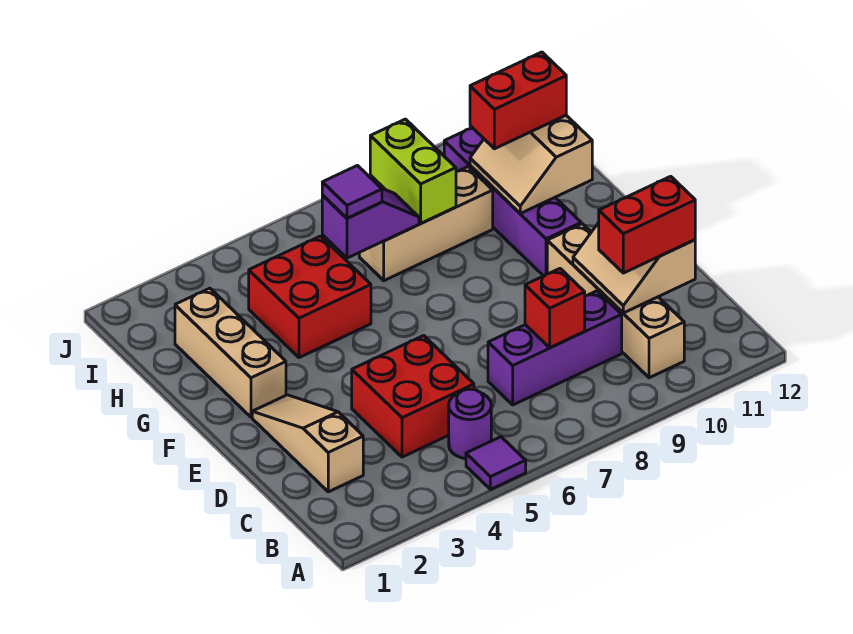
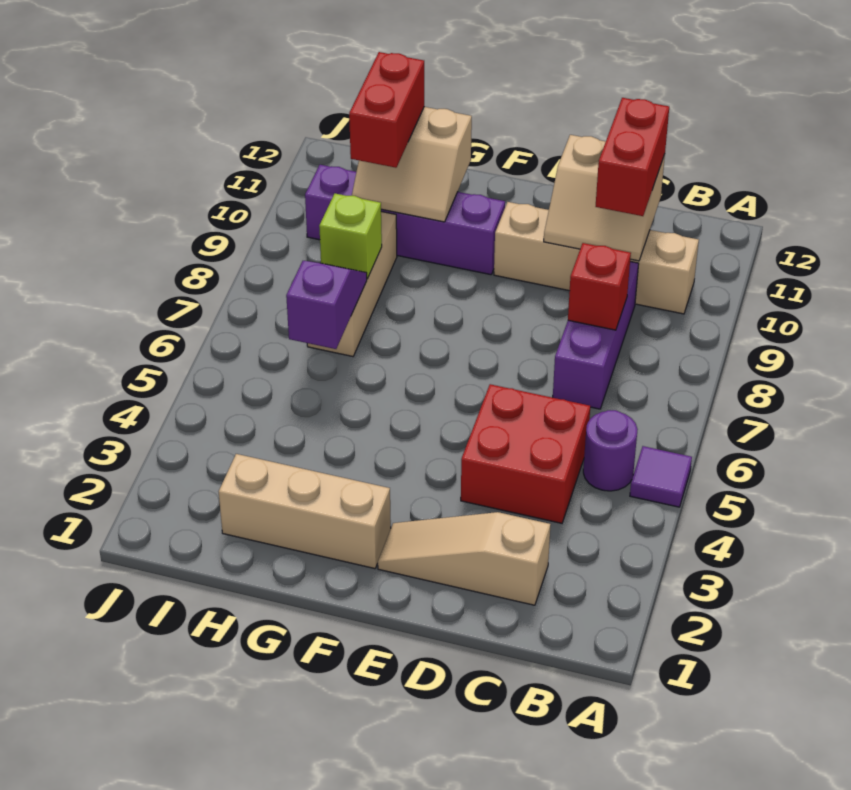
red 2x2 brick [249,236,371,358] -> none
purple 1x1 tile [322,166,382,218] -> none
lime 1x2 brick [370,119,456,223] -> lime 1x1 brick [319,193,382,279]

